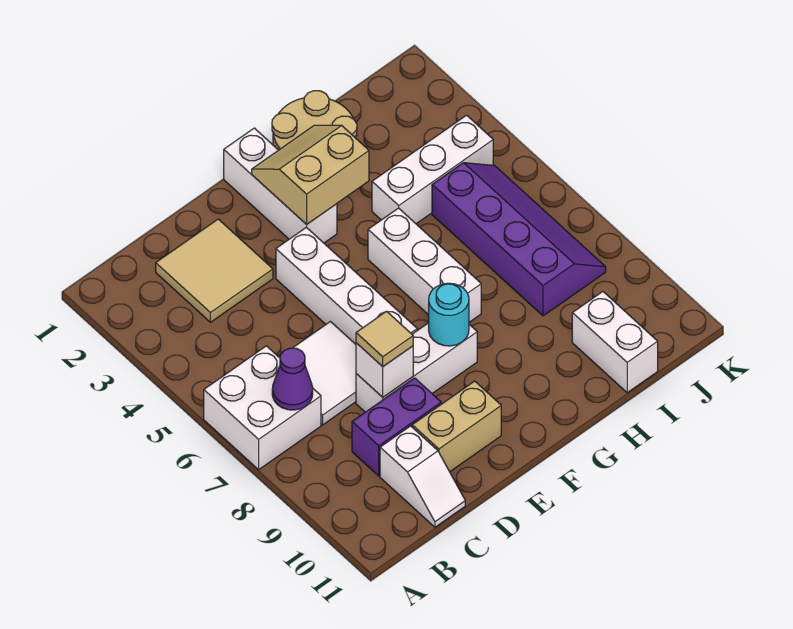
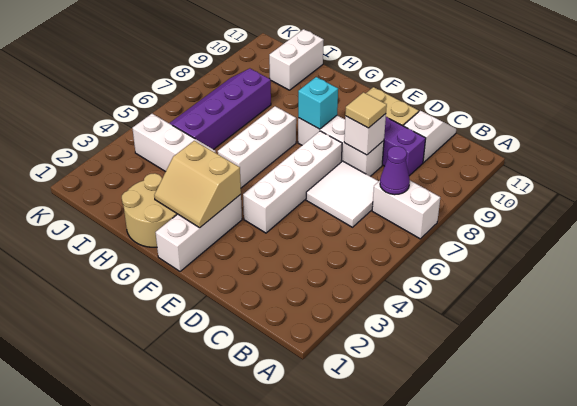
white 2x2 brick [204,346,321,470] -> white 1x2 brick [372,181,440,239]
tan 2x2 tile [156,219,273,322] -> none
cyan 1x1 round brick [429,283,469,346] -> cyan 1x1 brick [298,77,338,129]

